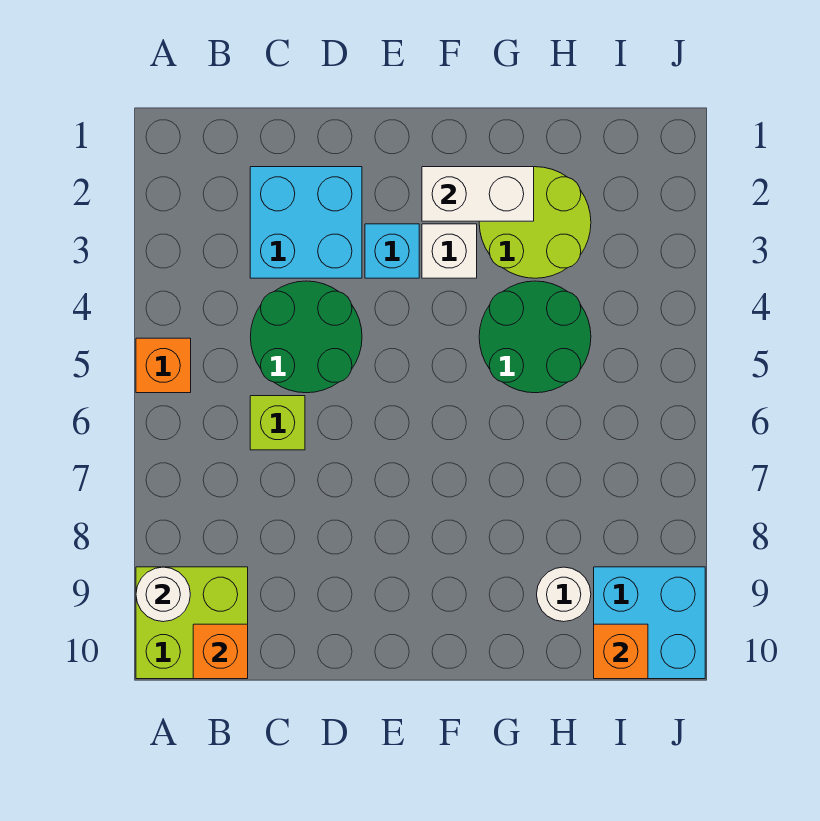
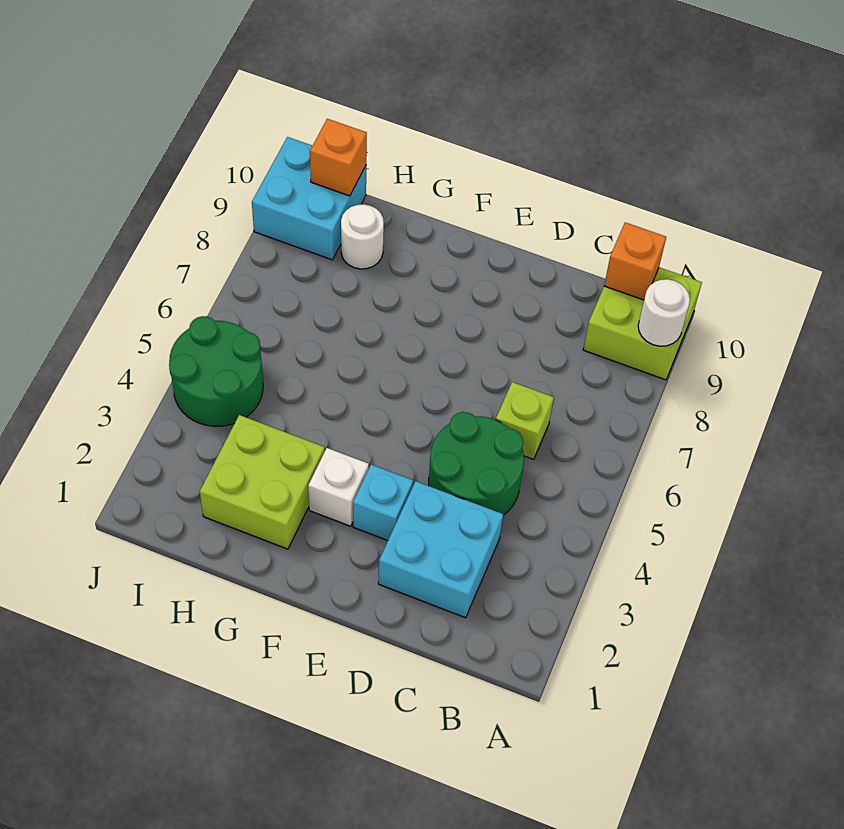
orange 1x1 brick [136,338,191,393] -> none
white 1x2 brick [422,167,534,221] -> none
lime 2x2 round brick [479,167,591,278] -> lime 2x2 brick [200,415,325,549]
green 2x2 round brick [479,281,591,393] -> green 2x2 round brick moved to [169,316,263,426]

